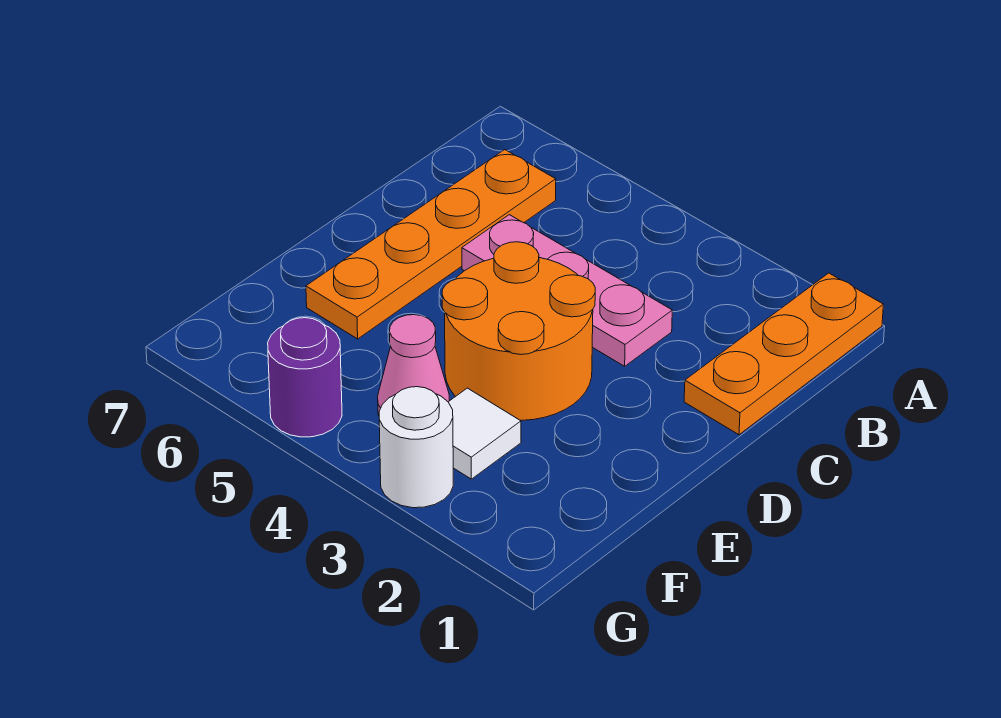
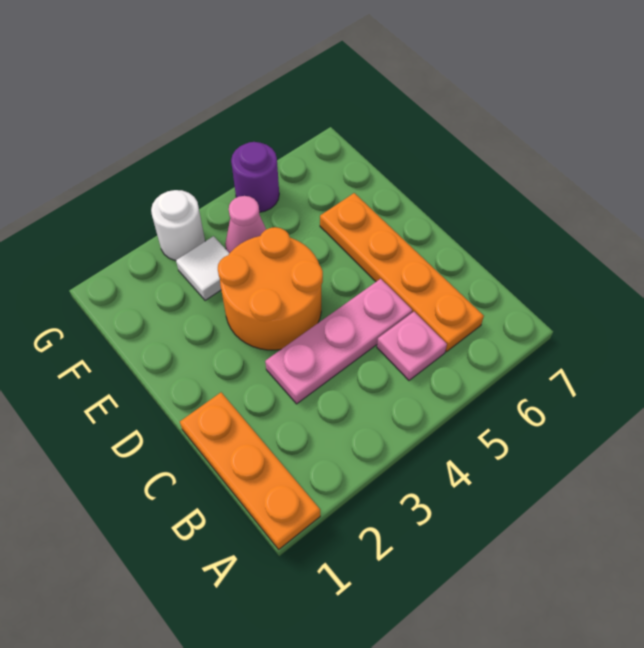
none -> pink 1x1 plate [377,312,447,380]

